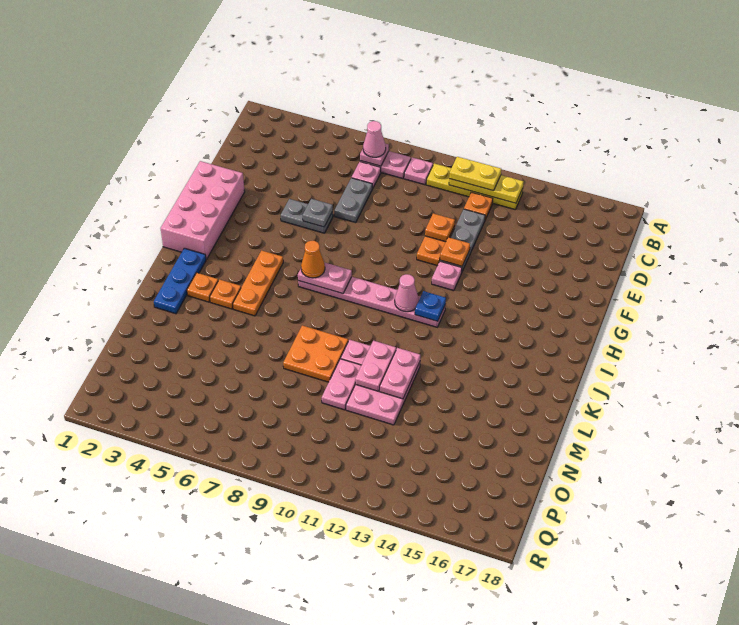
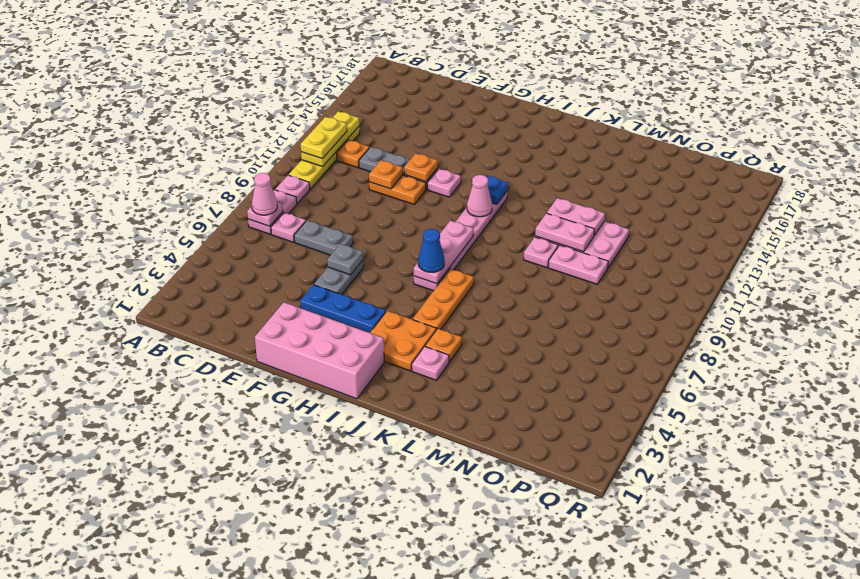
orange 1x3 plate [233,250,283,316] -> orange 1x3 plate turned to [413,269,474,330]
pink 1x2 plate [298,263,352,294] -> pink 1x3 plate [414,221,473,284]
orange 1x1 cone [301,241,325,278] -> blue 1x1 cone [418,229,445,272]
blue 1x3 plate [154,248,206,314] -> blue 1x3 plate moved to [300,285,386,333]
orange 1x1 plate [187,273,218,302] -> pink 1x1 plate [412,346,449,380]
orange 2x2 plate [283,325,348,382] -> orange 2x2 plate moved to [370,311,436,371]

